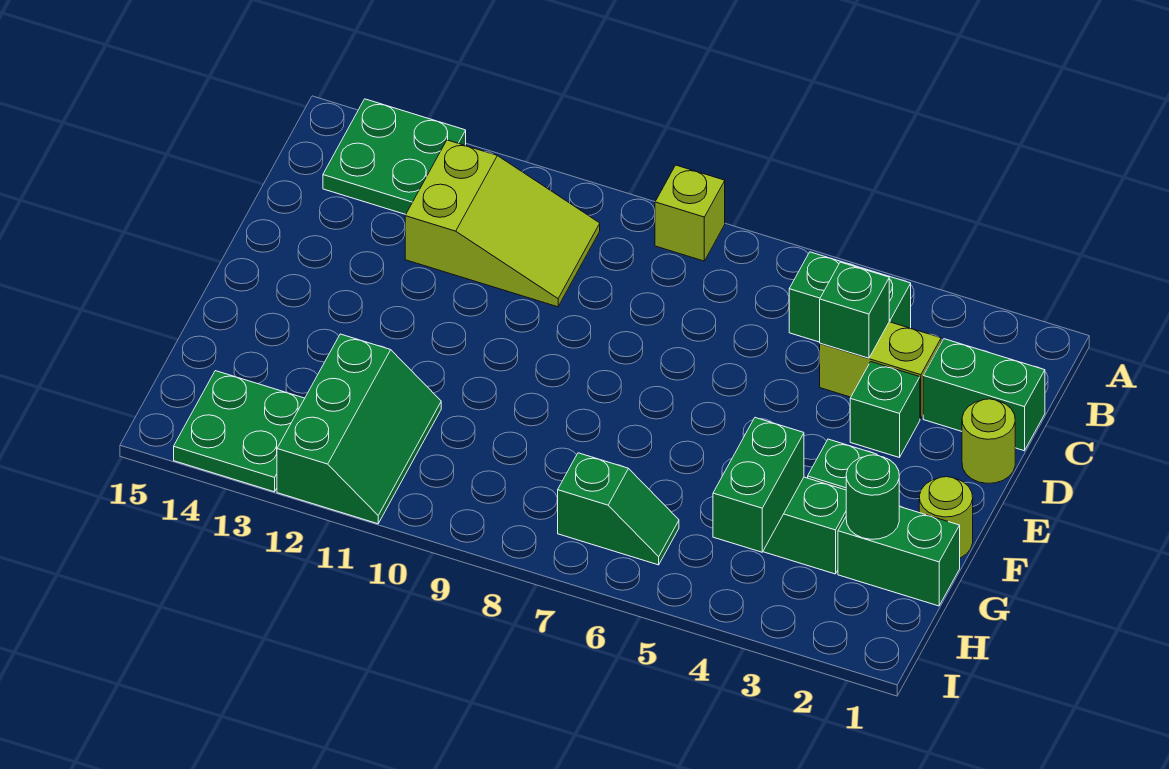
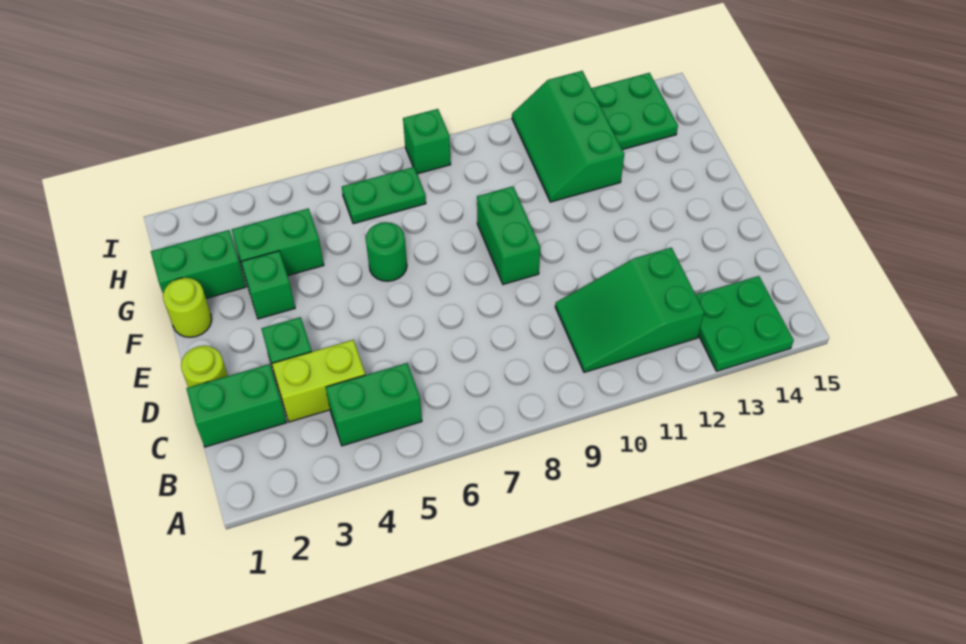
lime 1x1 brick [655,165,725,261] -> none
lime 2x3 slope [405,140,600,307] -> green 2x3 slope [555,248,704,372]
green 1x1 brick [820,262,889,358] -> green 1x1 brick moved to [403,109,451,174]
green 1x1 round brick [846,455,899,539] -> green 1x1 round brick moved to [366,222,407,281]
green 1x2 brick [713,418,804,552] -> green 1x2 brick moved to [477,186,540,284]
green 1x2 slope [558,453,679,565] -> green 1x2 plate [342,167,426,224]

